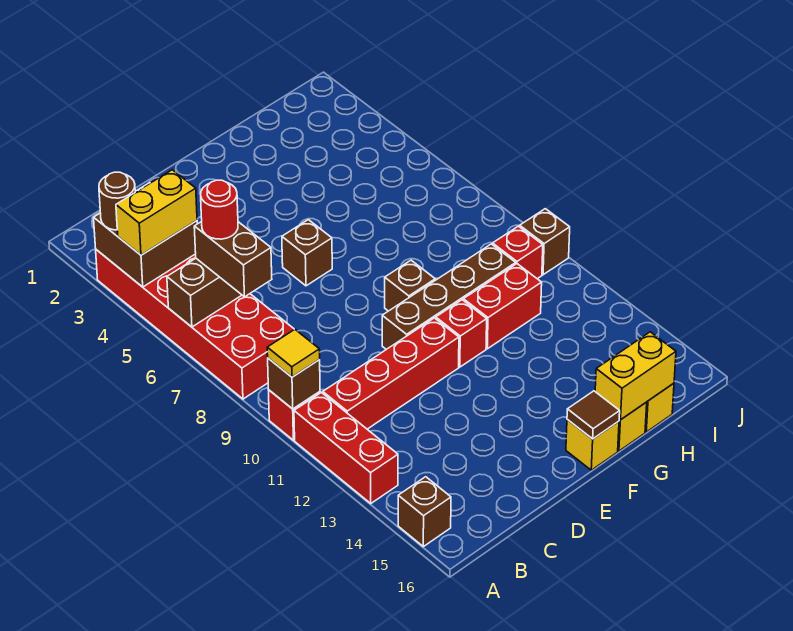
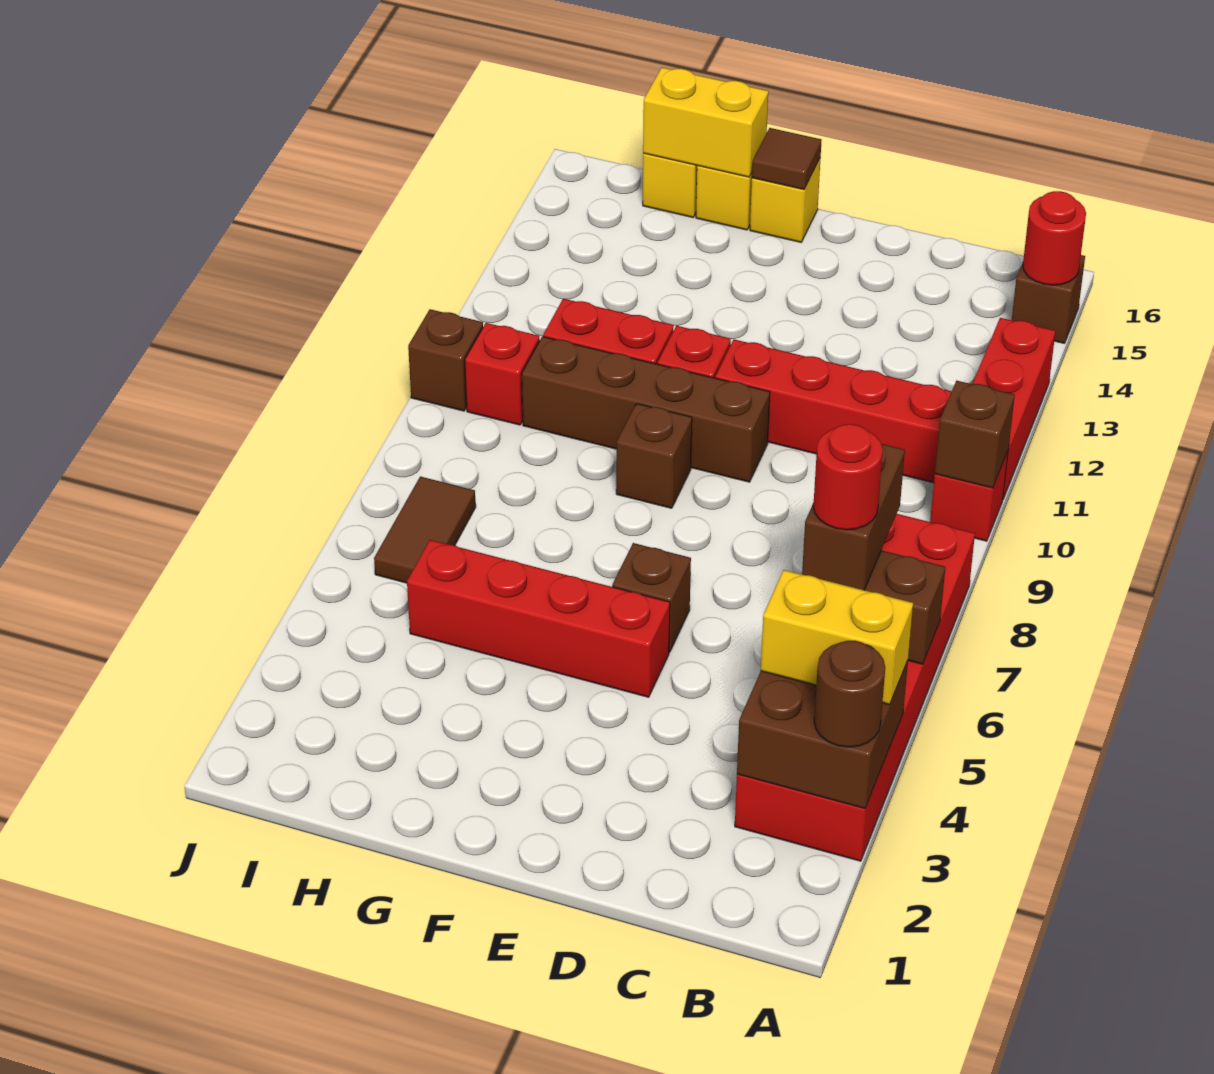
yellow 1x1 tile [267,329,320,377] -> none
none -> red 1x1 round brick [1023,191,1086,285]
none -> red 1x4 brick [407,540,670,697]
none -> brown 1x2 tile [374,476,476,583]

